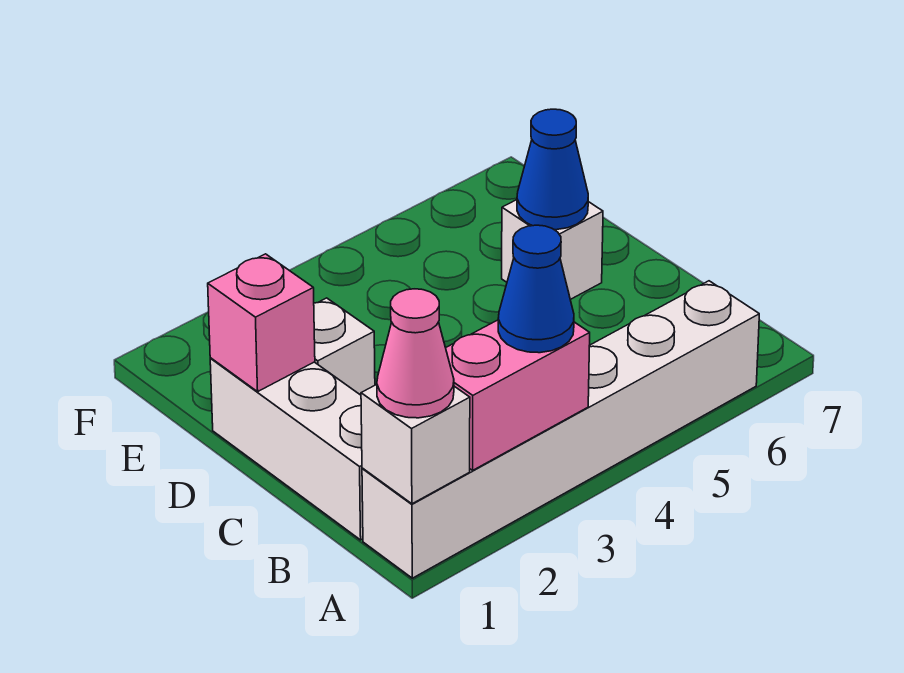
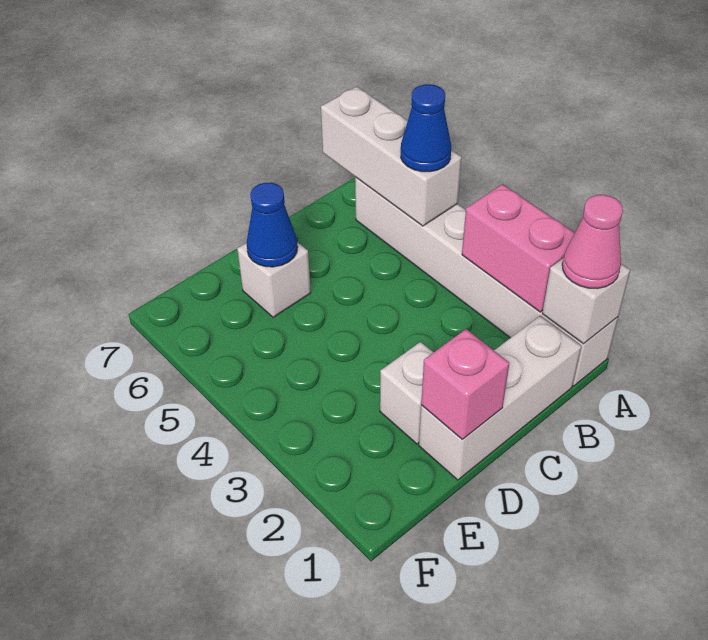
blue 1x1 cone [498,225,574,353] -> blue 1x1 cone moved to [401,84,451,172]
none -> white 1x3 brick [321,87,461,226]

